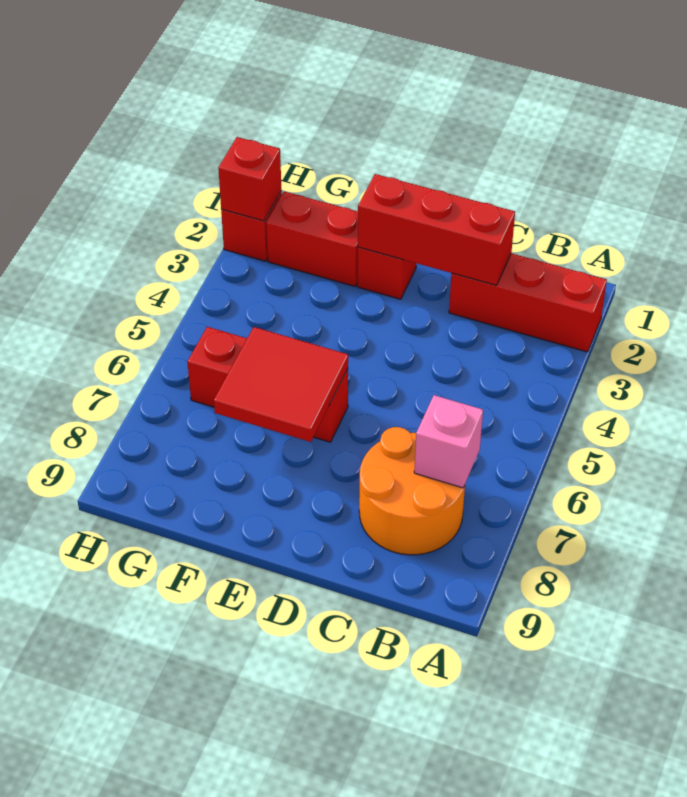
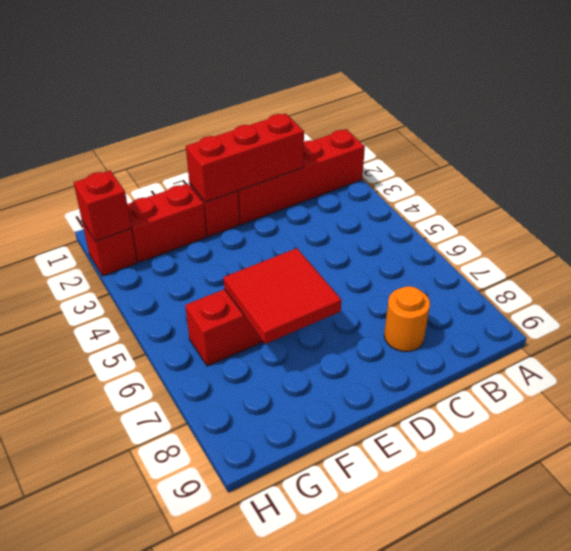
red 1x3 brick [449,253,607,352] -> red 1x4 brick [238,129,365,225]
orange 2x2 round brick [359,427,465,555] -> orange 1x1 round brick [384,286,430,352]
pink 1x1 brick [414,395,483,488] -> none

